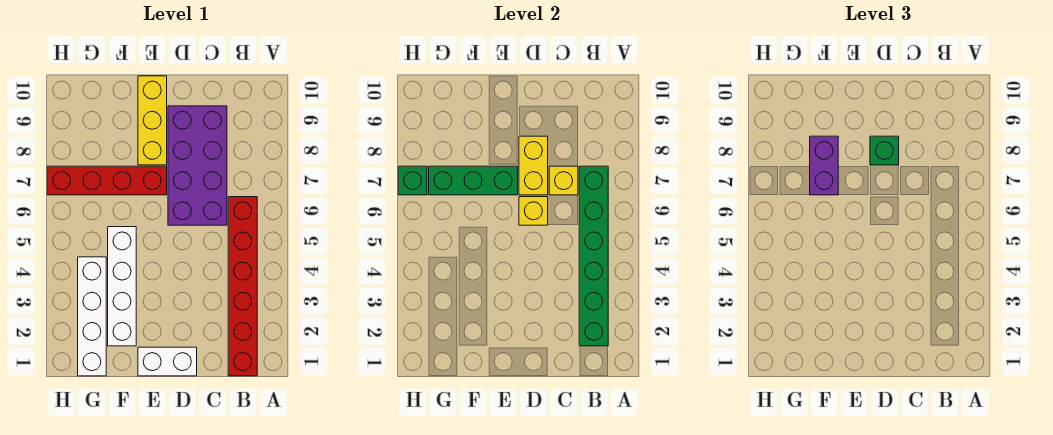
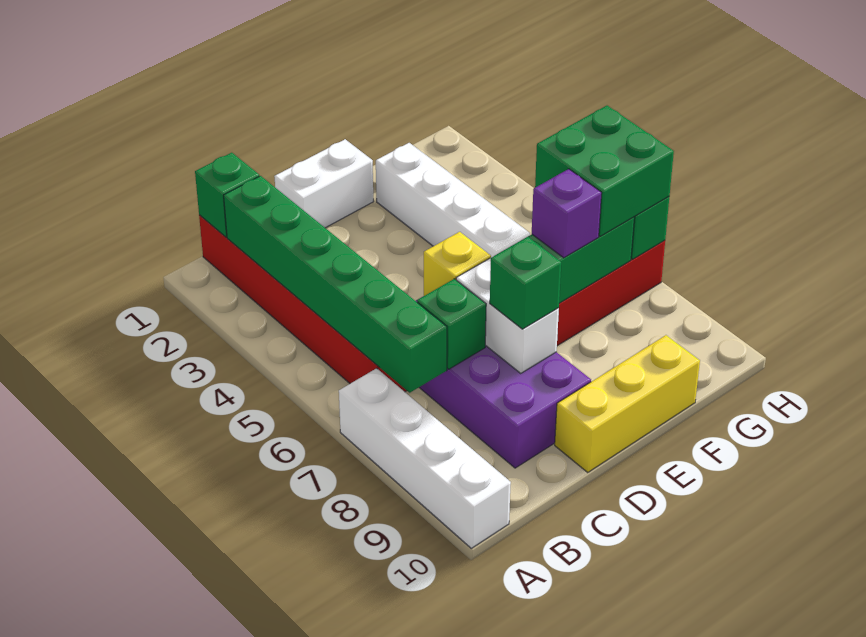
none -> green 1x1 brick [195,153,259,237]
yellow 1x1 brick [549,166,578,195] -> green 1x1 brick [417,279,486,369]
yellow 1x2 brick [519,136,548,195] -> white 1x2 brick [456,258,559,373]
yellow 1x3 brick [138,76,167,165] -> yellow 1x3 brick turned to [555,335,700,472]
purple 1x2 brick [810,136,838,195] -> purple 1x1 brick [532,169,602,258]
white 1x4 brick [78,257,106,376] -> white 1x4 brick moved to [339,368,511,548]
none -> green 2x2 brick [535,106,674,236]

